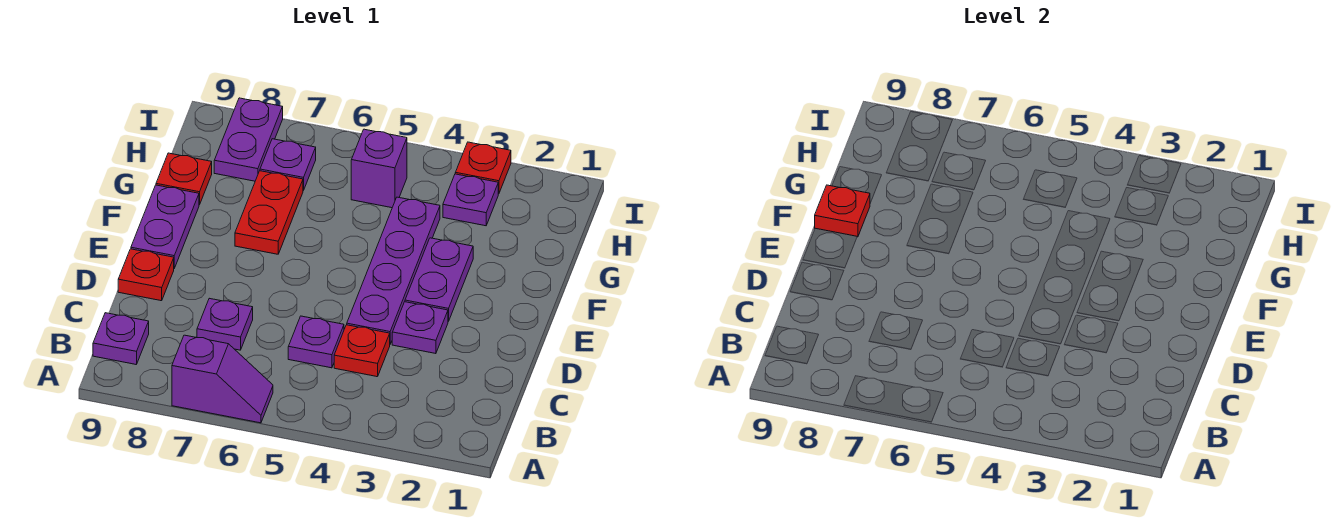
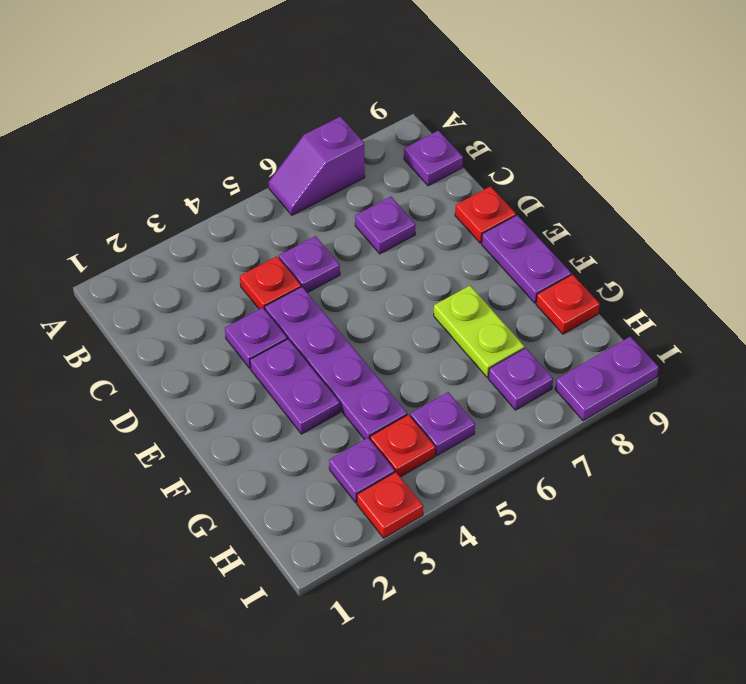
red 1x2 plate [235,171,303,254] -> lime 1x2 plate [434,286,524,377]
red 1x1 plate [815,185,870,237] -> red 1x1 plate moved to [370,415,435,477]
purple 1x1 brick [351,129,407,208] -> purple 1x1 plate [410,392,475,456]
purple 1x2 plate [214,98,283,181] -> purple 1x2 plate turned to [555,336,659,421]

